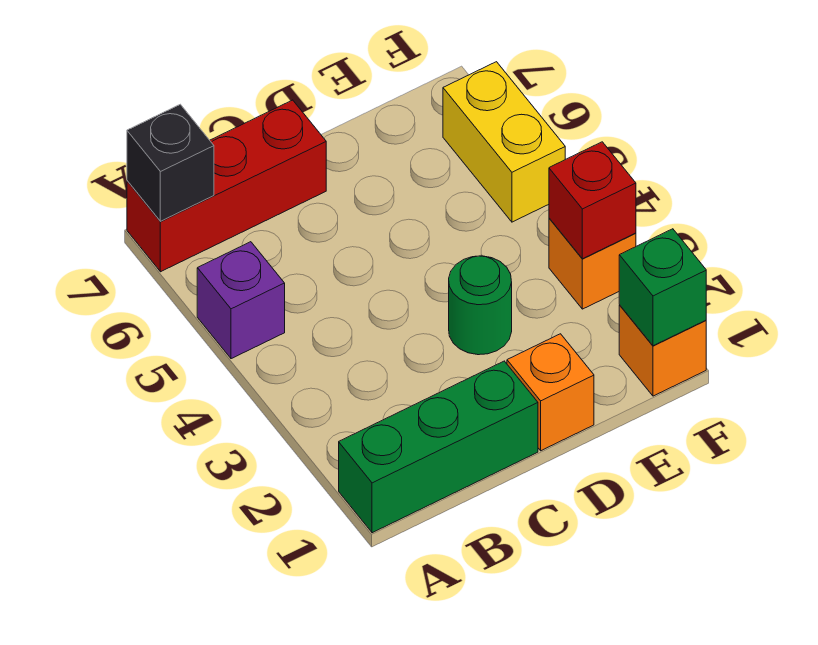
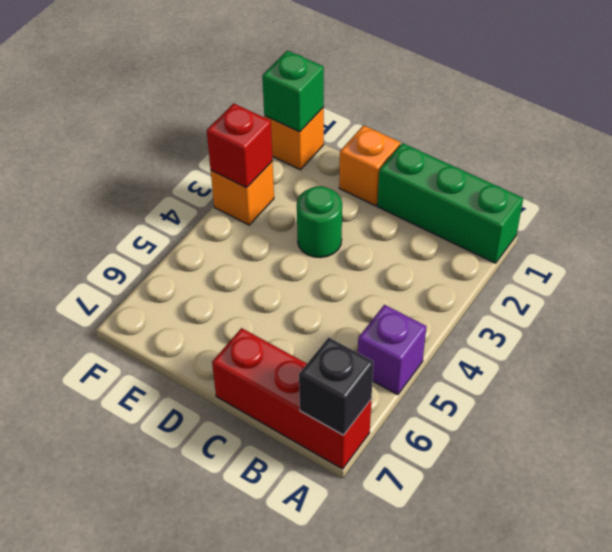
yellow 1x2 brick [443,62,565,222] -> none

